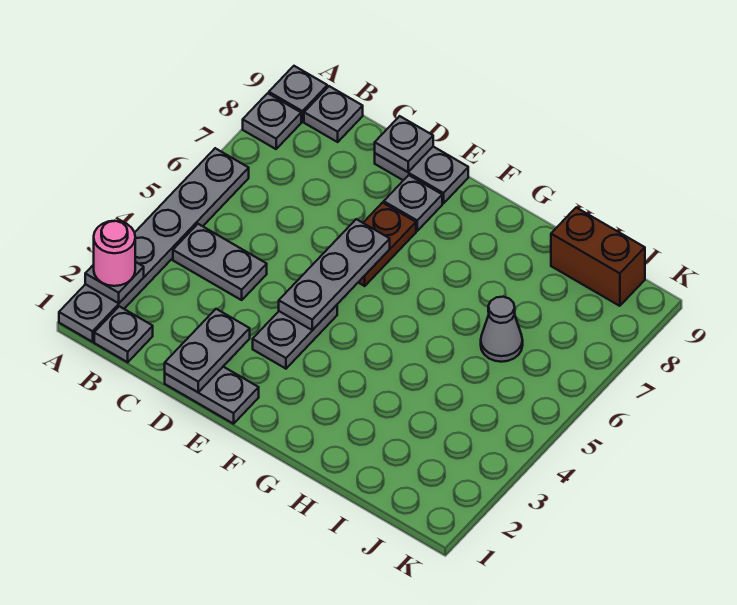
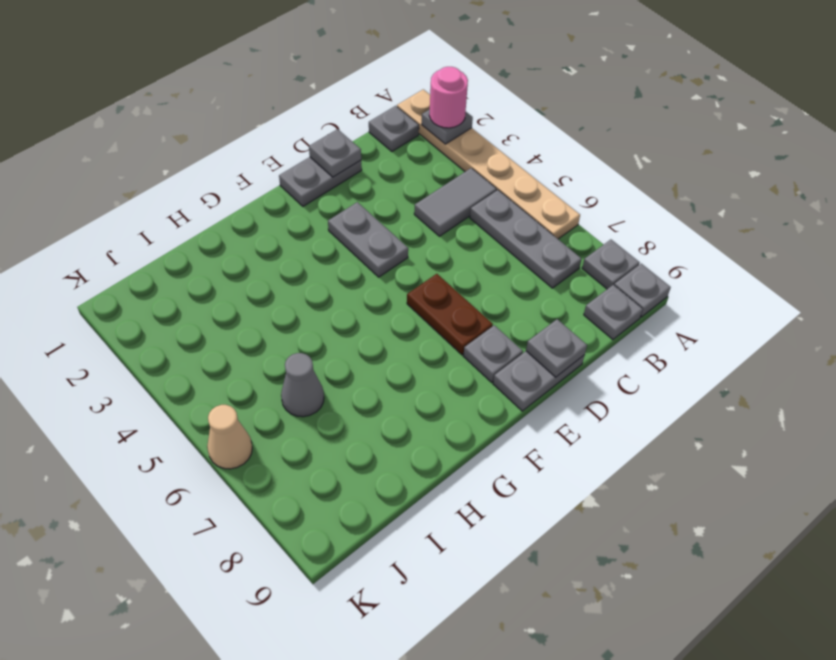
grey 1x6 plate [59,148,249,342] -> tan 1x6 plate [397,89,580,239]
grey 1x2 plate [173,224,267,300] -> grey 1x2 tile [414,168,497,236]
grey 1x2 plate [165,309,250,392] -> grey 1x1 plate [309,129,361,177]
grey 1x3 plate [279,219,390,330] -> grey 1x3 plate moved to [470,190,582,288]
brown 1x2 brick [551,208,645,306] -> none
none -> tan 1x1 cone [207,405,252,469]

